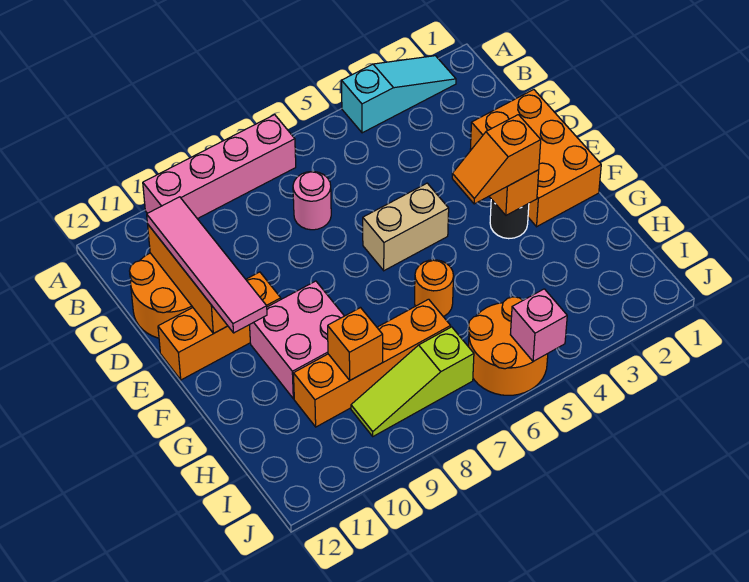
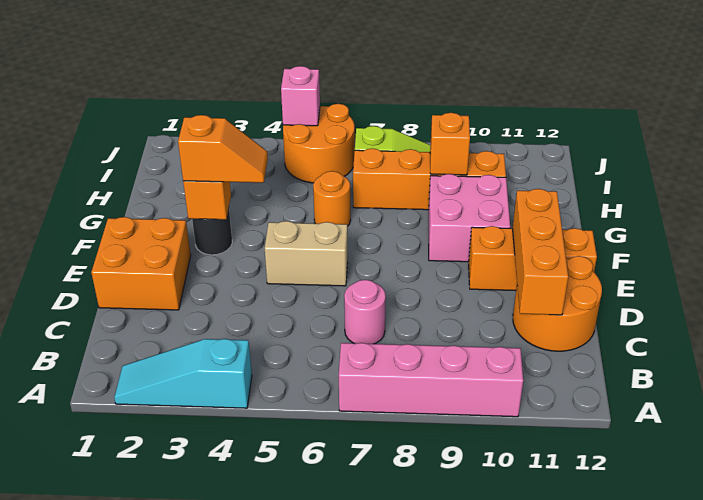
pink 1x4 tile [147,197,267,333] -> none
orange 2x3 brick [470,90,601,227] -> orange 2x2 brick [91,217,191,310]

